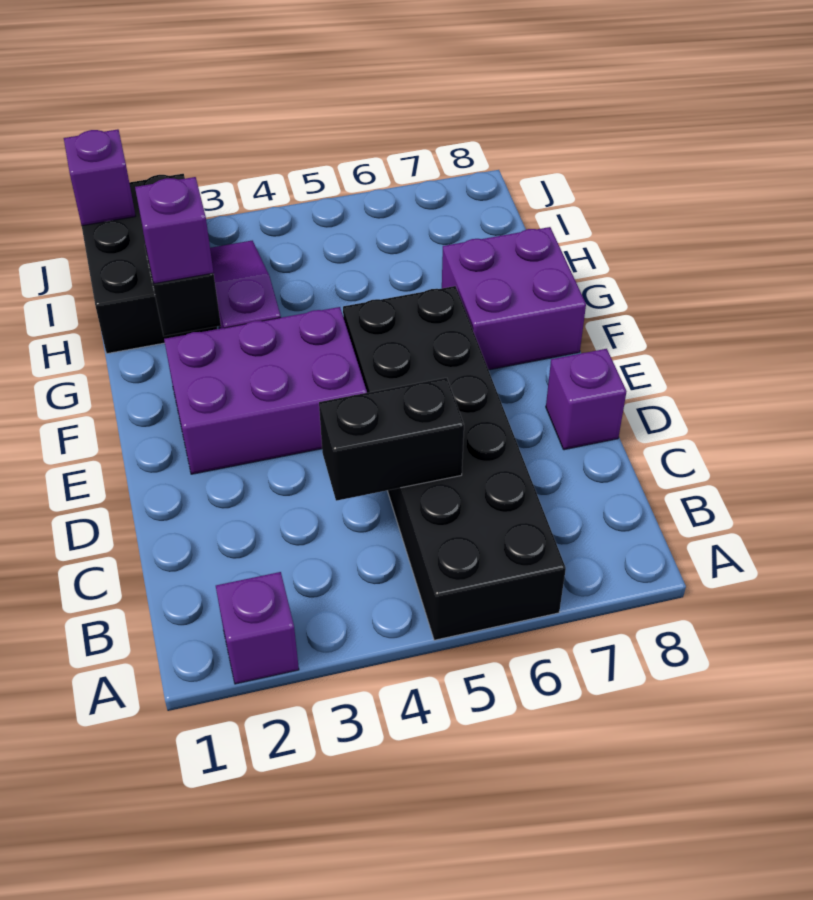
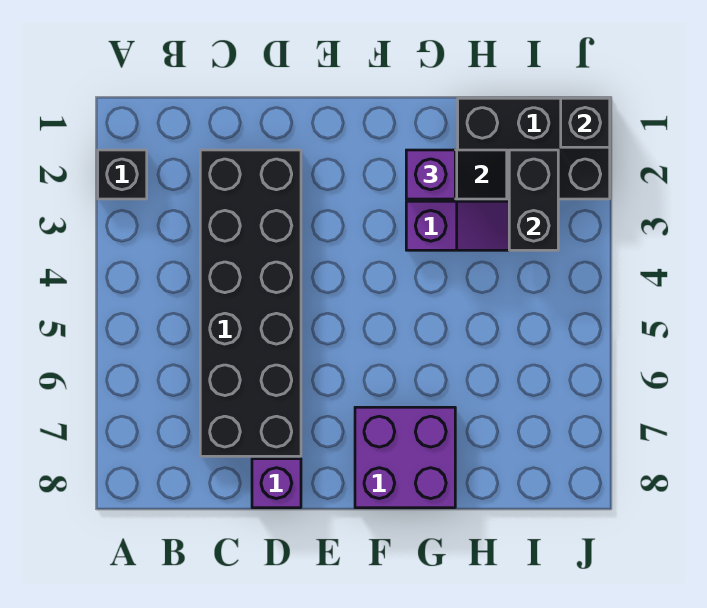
purple 1x1 brick [216,572,299,684] -> black 1x1 brick [98,150,147,199]
black 2x6 brick [343,286,566,640] -> black 2x6 brick turned to [200,150,301,456]
black 1x2 brick [319,378,464,501] -> black 1x2 brick moved to [509,150,558,250]
purple 2x3 brick [164,307,367,474] -> none
purple 1x1 brick [64,129,136,226] -> black 1x1 brick [561,98,610,147]

